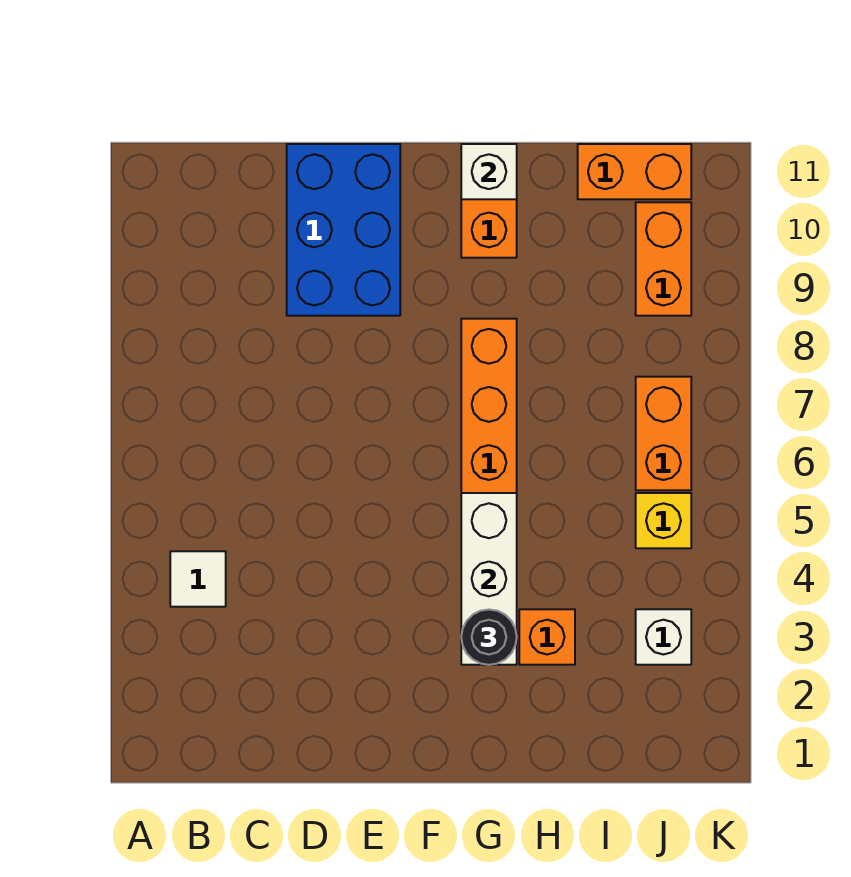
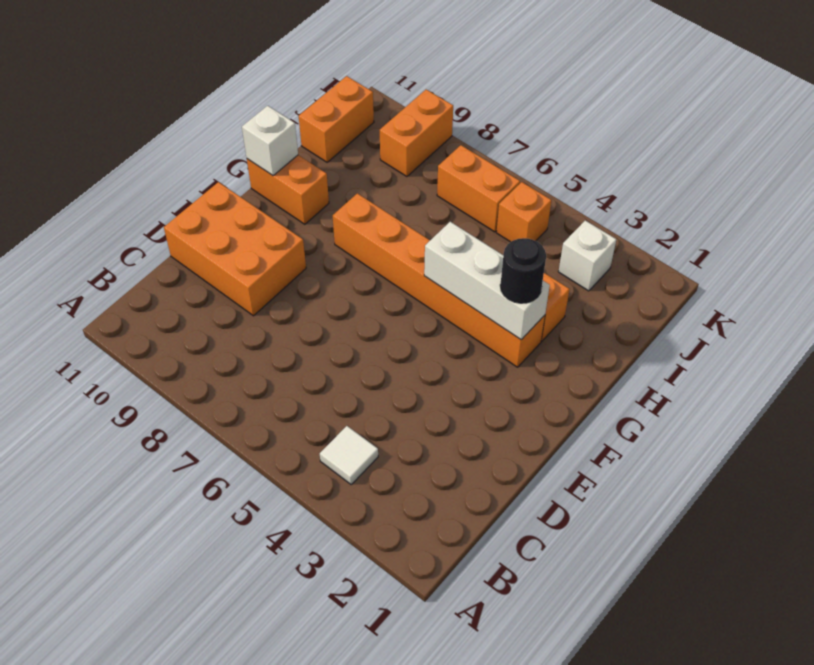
blue 2x3 brick [287,144,400,316] -> orange 2x3 brick [164,182,306,316]
yellow 1x1 brick [636,493,691,548] -> orange 1x1 brick [497,182,551,242]
orange 1x2 brick [636,202,691,316] -> orange 1x2 brick turned to [380,90,453,176]

